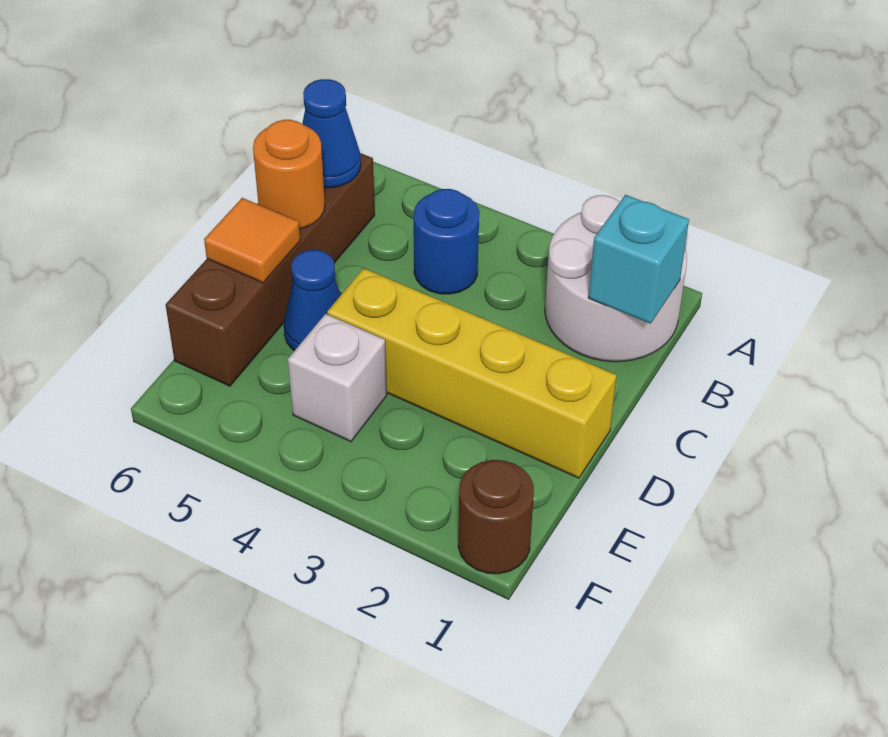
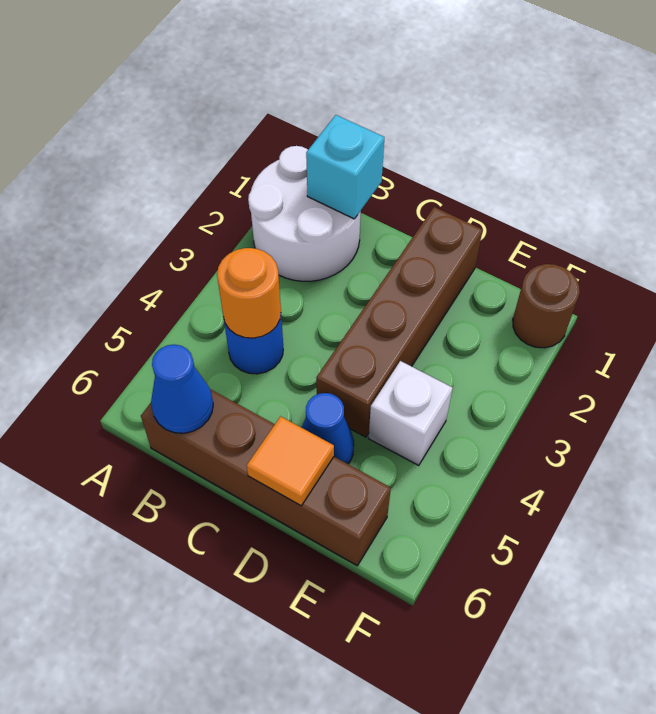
orange 1x1 round brick [253,120,325,229] -> orange 1x1 round brick moved to [217,248,281,338]
yellow 1x4 brick [327,268,617,478] -> brown 1x4 brick [316,207,482,437]

